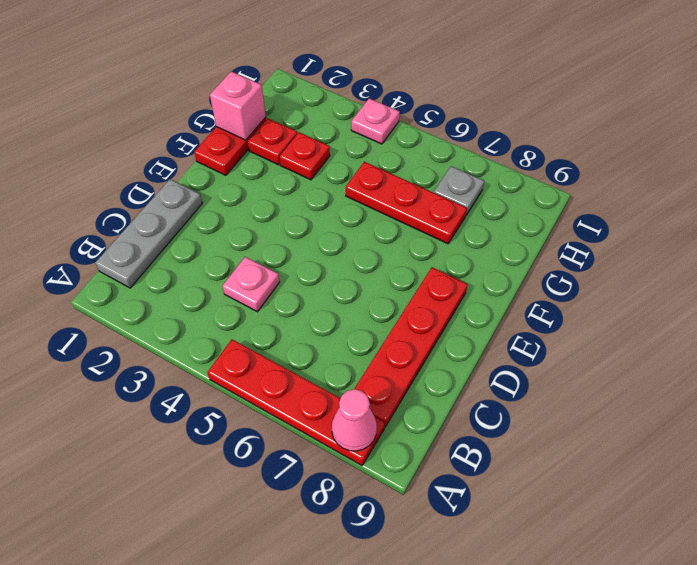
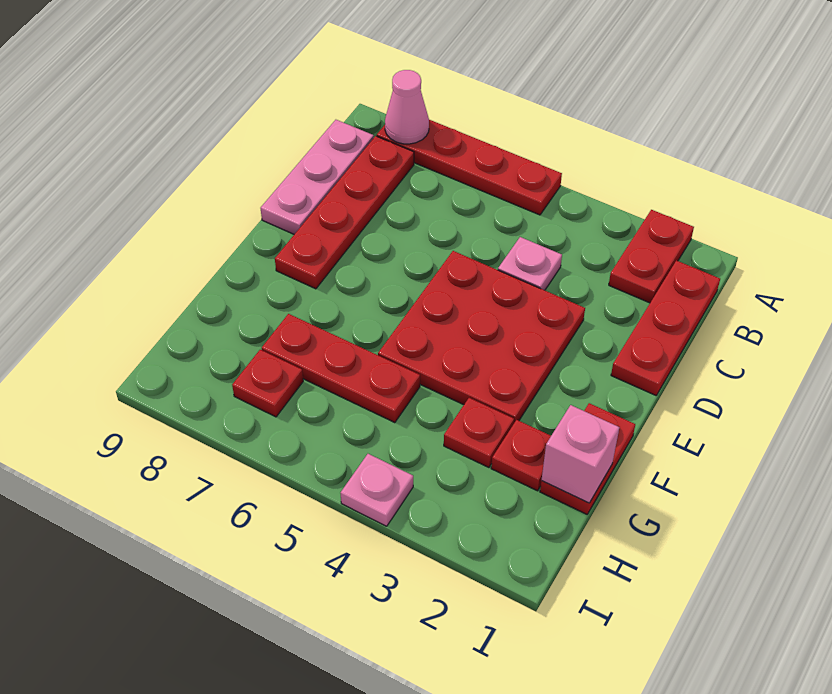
none -> red 1x2 plate [609,210,694,303]
grey 1x3 plate [95,179,202,288] -> red 1x3 plate [611,260,720,395]
none -> pink 1x3 plate [261,120,374,234]
none -> red 3x3 plate [378,251,585,423]
grey 1x1 plate [434,166,484,215] -> red 1x1 plate [232,350,303,417]

